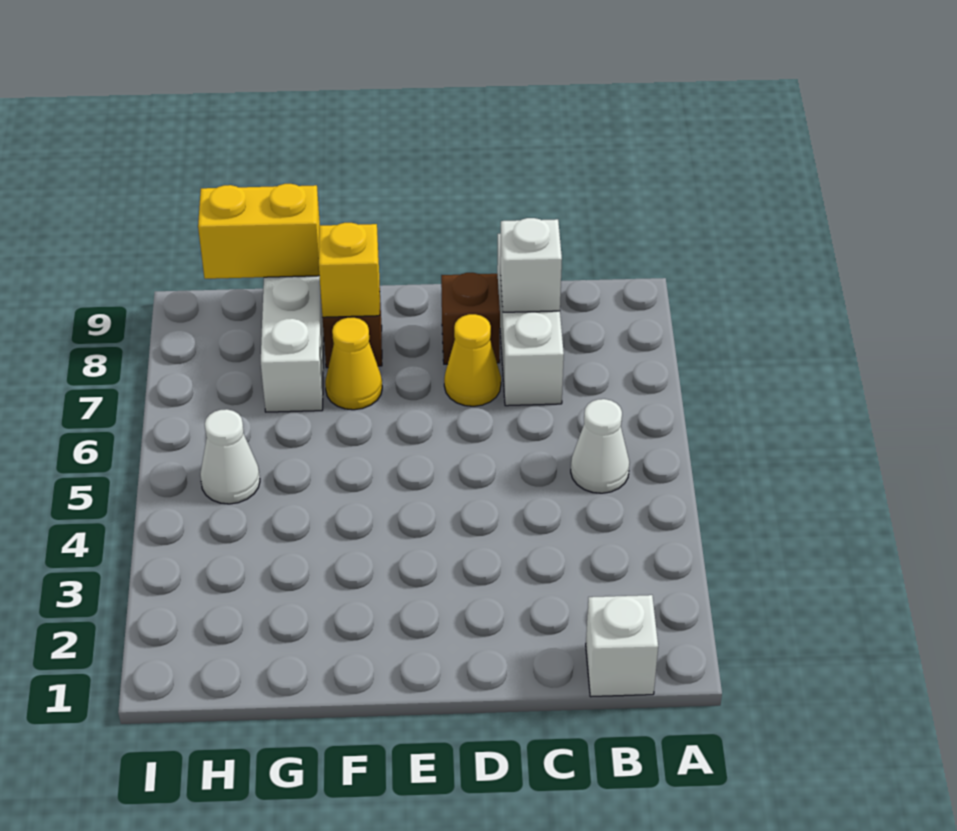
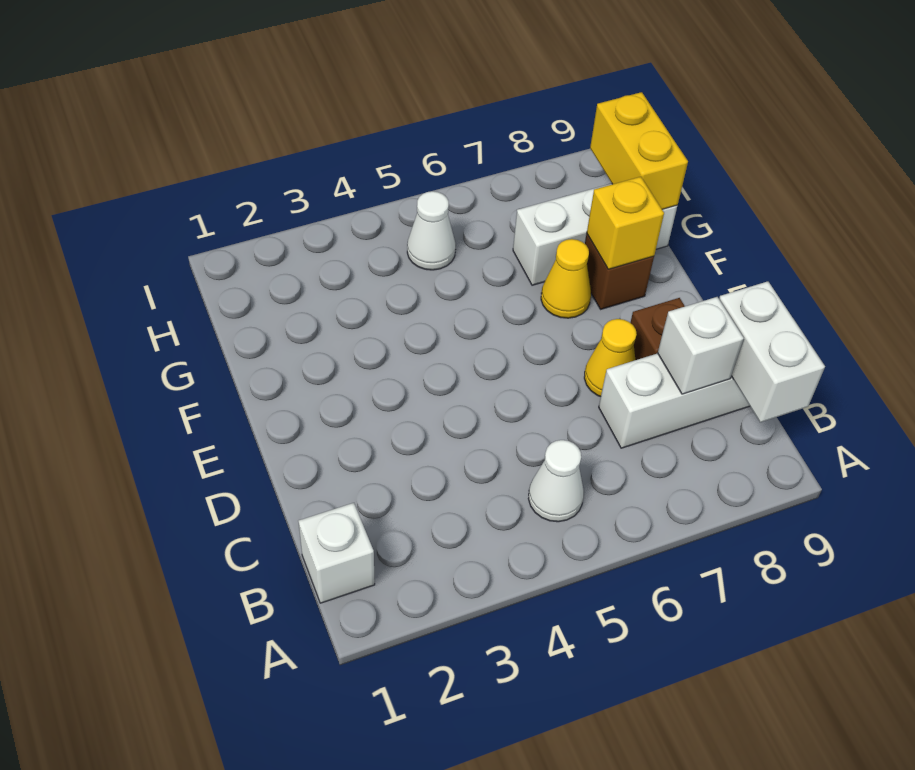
none -> white 1x2 brick [719,281,825,422]

